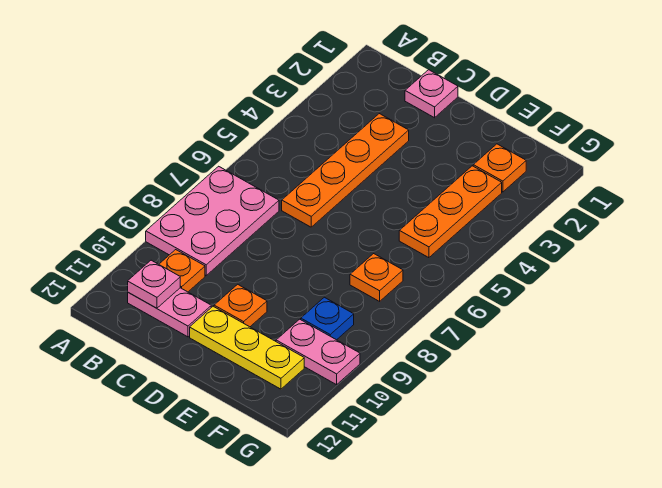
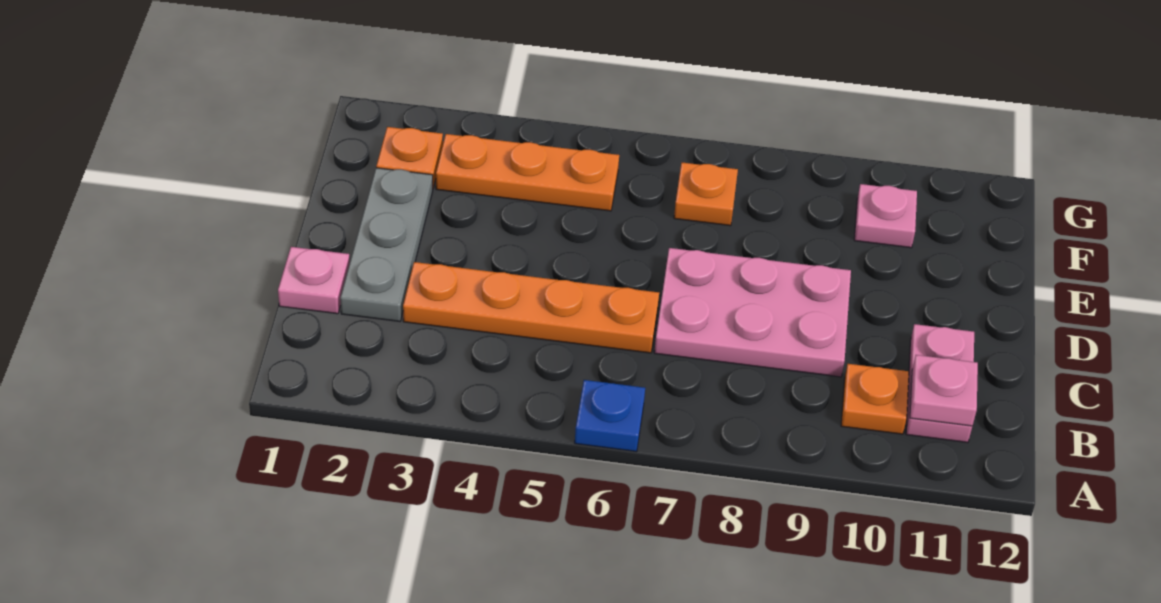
pink 2x3 plate [146,166,279,275] -> pink 2x3 plate moved to [654,248,851,377]
none -> grey 1x3 plate [340,168,433,321]
orange 1x1 plate [214,284,267,327] -> none
yellow 1x3 plate [190,306,304,389] -> none
blue 1x1 plate [301,297,354,340] -> blue 1x1 plate moved to [575,380,645,452]
pink 1x2 plate [276,319,360,385] -> pink 1x1 plate [854,184,917,248]

